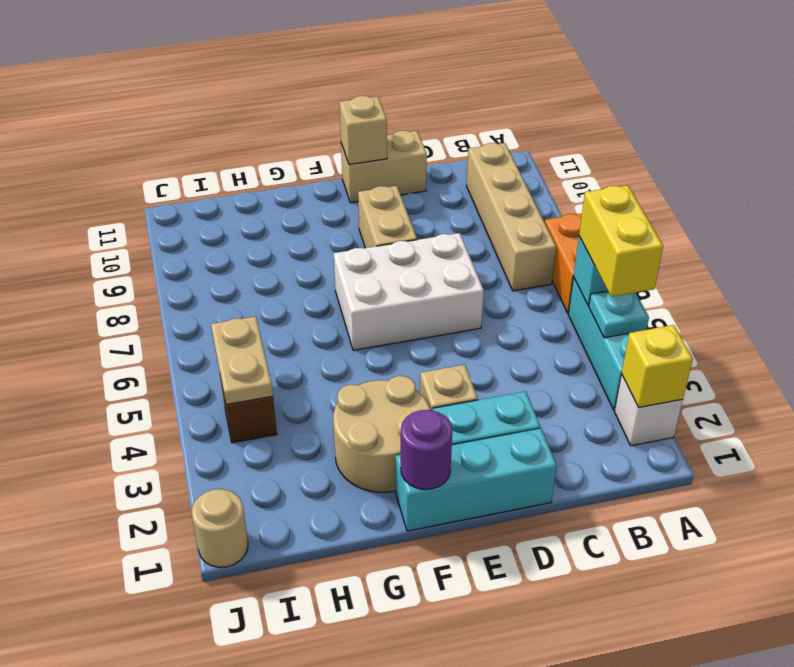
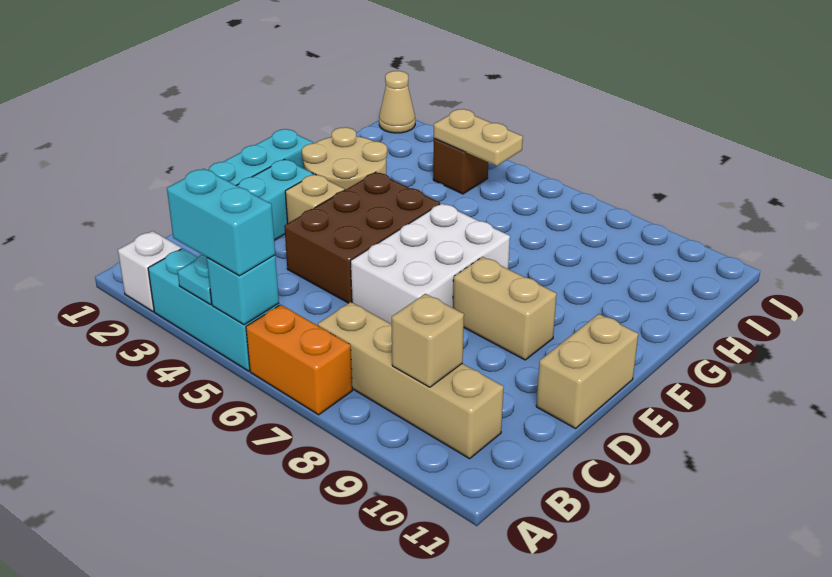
yellow 1x1 brick [622,325,693,407] -> none
yellow 1x2 brick [579,185,663,297] -> cyan 1x2 brick [167,169,275,276]
none -> brown 2x3 brick [284,172,440,303]
tan 1x1 brick [339,96,387,164] -> tan 1x1 brick moved to [392,294,464,387]
purple 1x1 round brick [401,410,452,489] -> none
tan 1x1 round brick [192,489,248,567] -> tan 1x1 cone [379,71,415,133]

